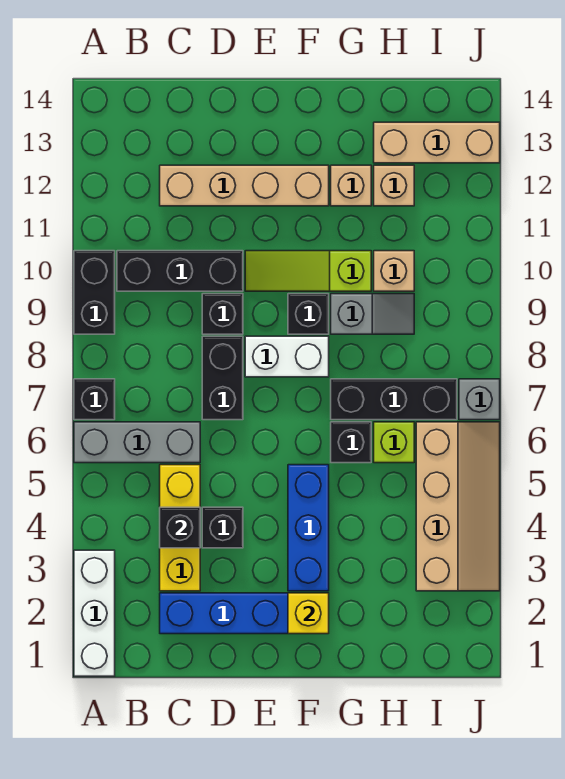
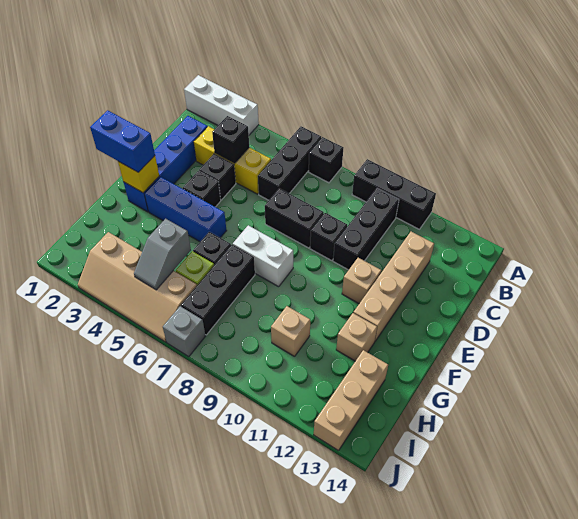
grey 1x3 brick [74,422,200,463] -> black 1x3 brick [258,126,321,200]
black 1x2 brick [74,251,115,334] -> black 1x3 brick [352,159,436,229]
white 1x2 brick [245,336,329,377] -> white 1x2 brick turned to [233,225,293,287]
lime 1x3 slope [245,251,371,291] -> none
none -> blue 1x2 brick [90,110,155,172]
black 1x1 brick [288,294,329,334] -> black 1x1 brick moved to [183,171,221,207]
grey 1x2 slope [331,294,414,334] -> grey 1x2 slope moved to [134,219,191,290]
tan 1x1 brick [374,165,414,206] -> tan 1x1 brick moved to [342,258,381,304]

